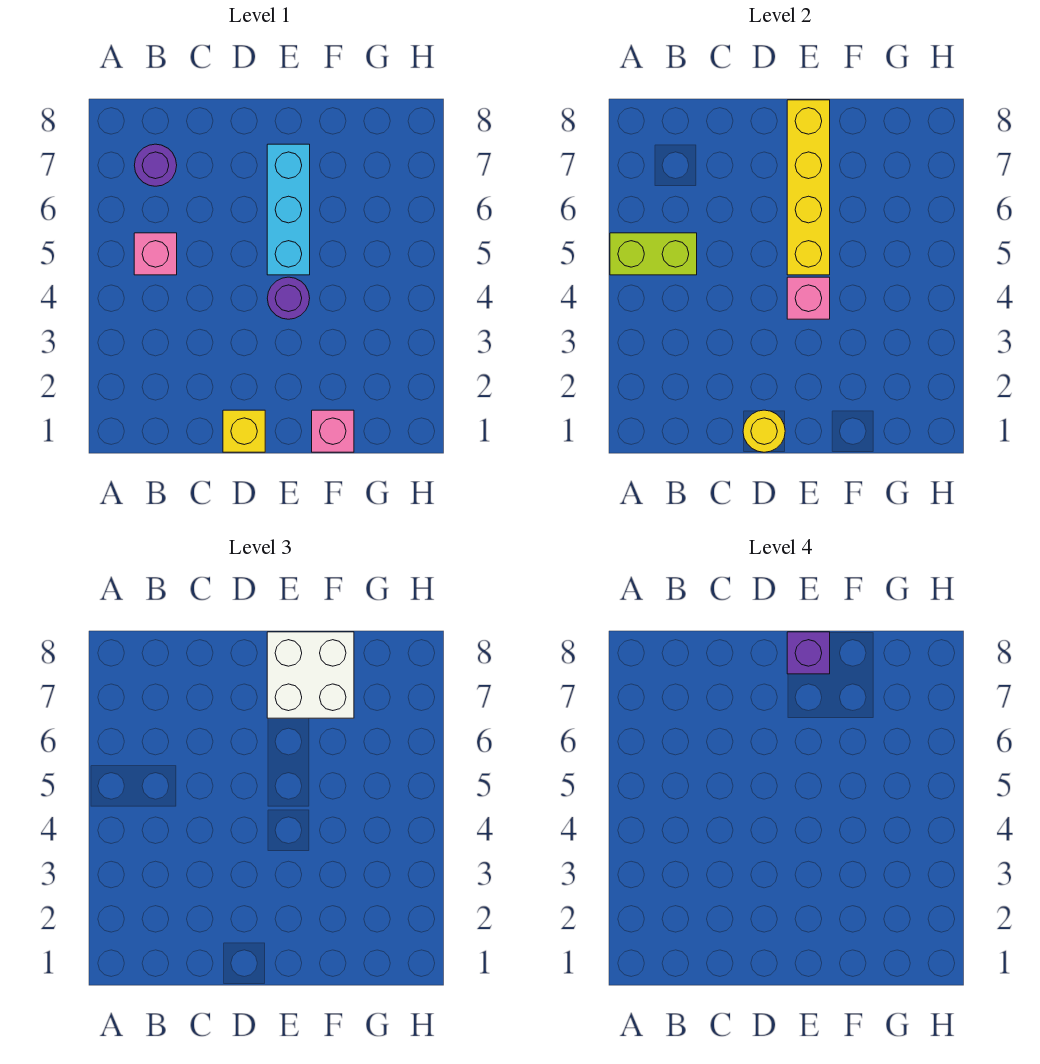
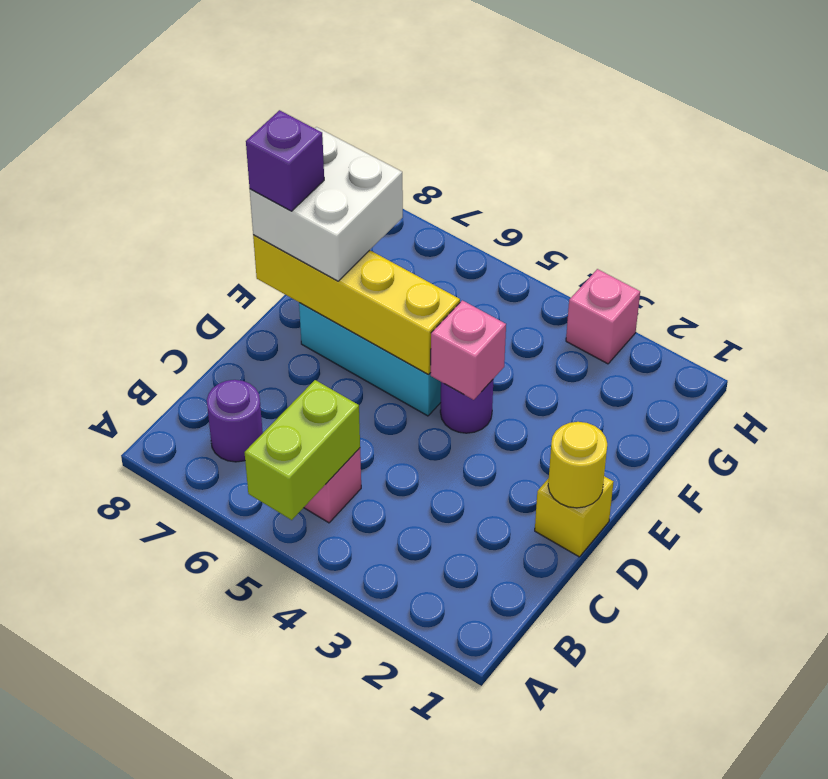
pink 1x1 brick [312,410,354,452] -> pink 1x1 brick moved to [566,269,640,364]

